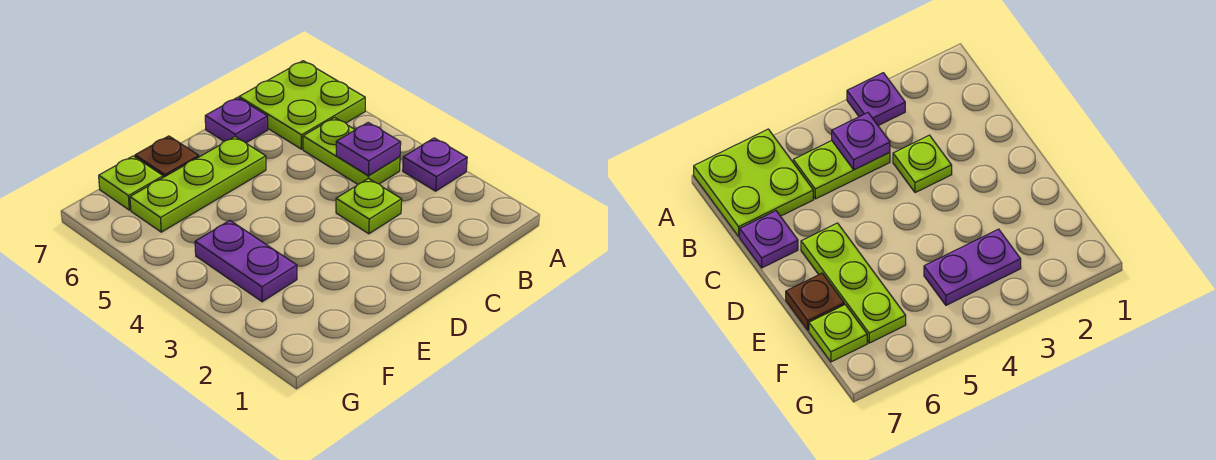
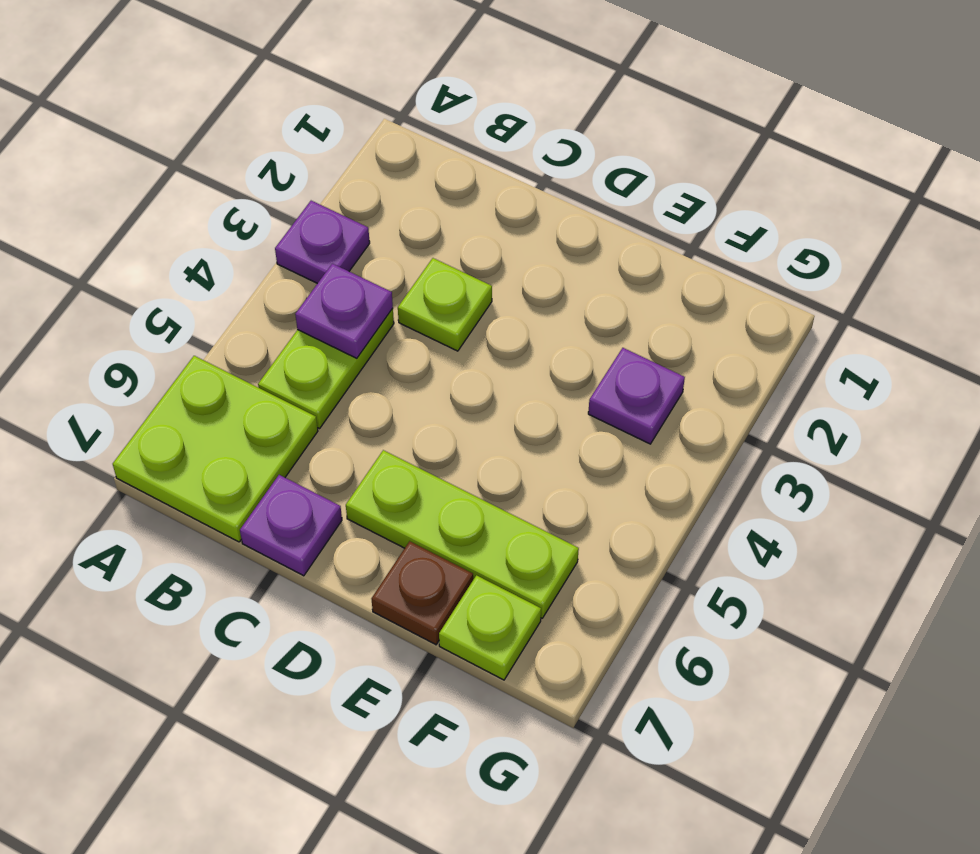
purple 1x2 plate [195,221,297,302] -> purple 1x1 plate [588,348,685,444]

